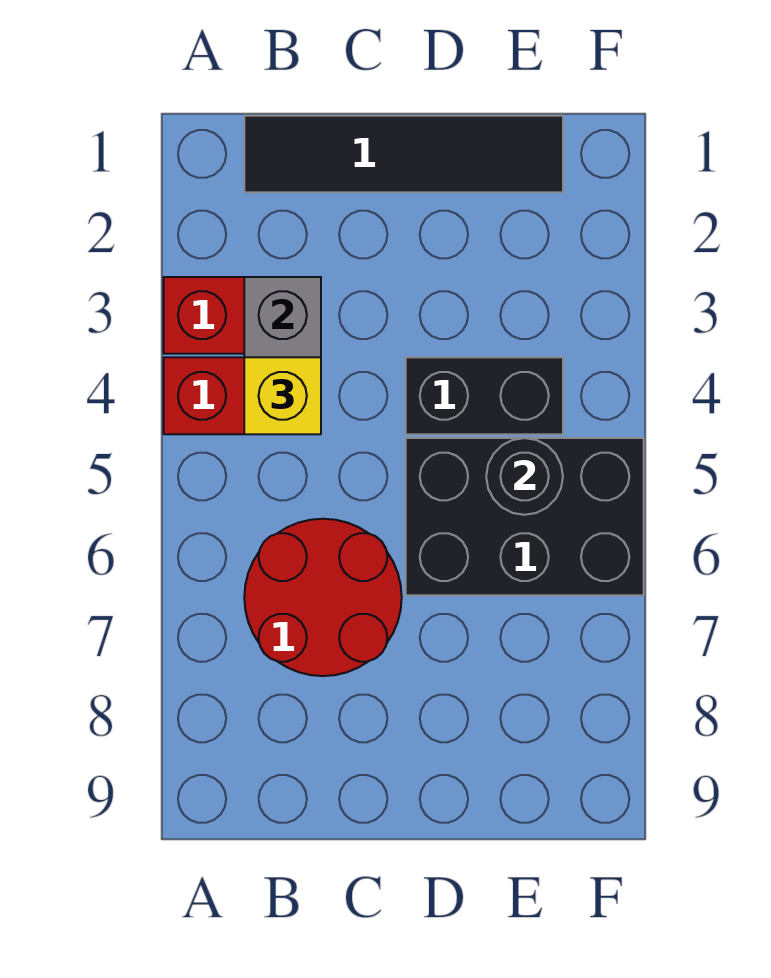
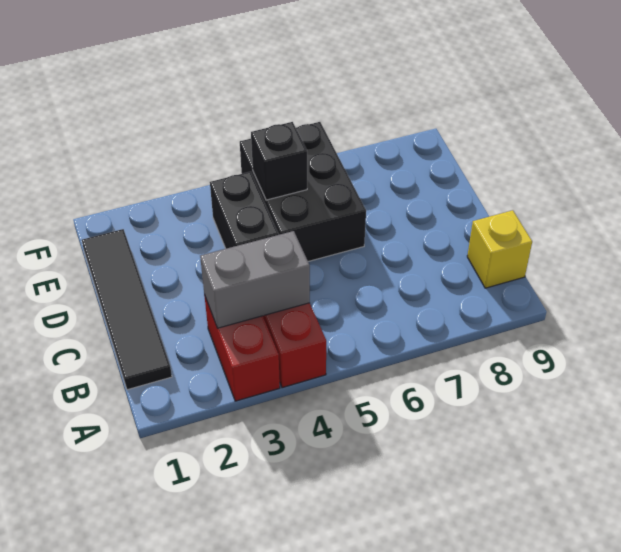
yellow 1x1 brick [244,357,321,434] -> yellow 1x1 brick moved to [467,210,532,288]
red 2x2 round brick [244,519,402,676] -> none
black 1x1 round brick [486,438,563,515] -> black 1x1 brick [251,122,307,200]

